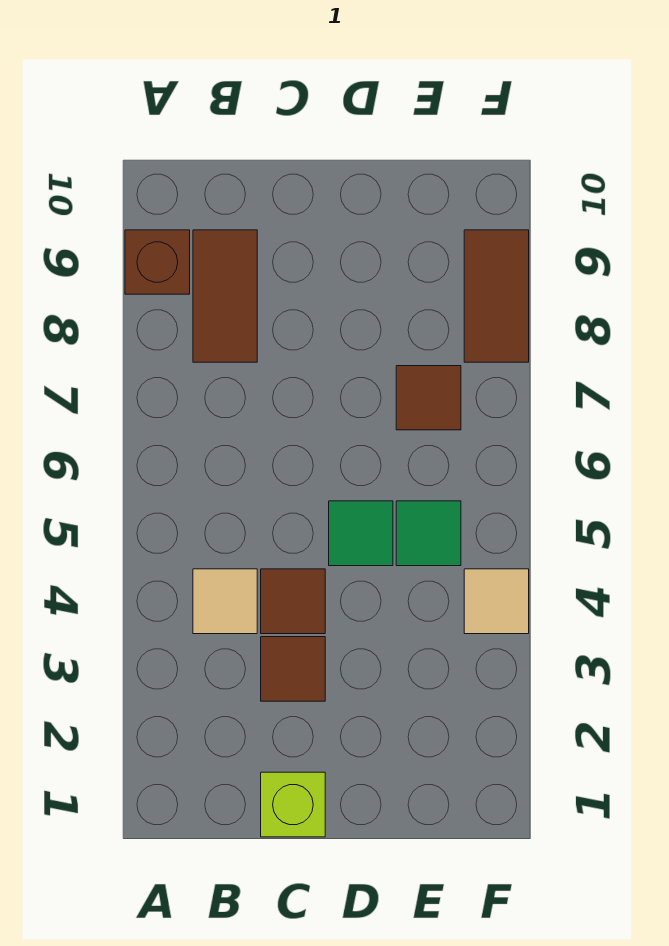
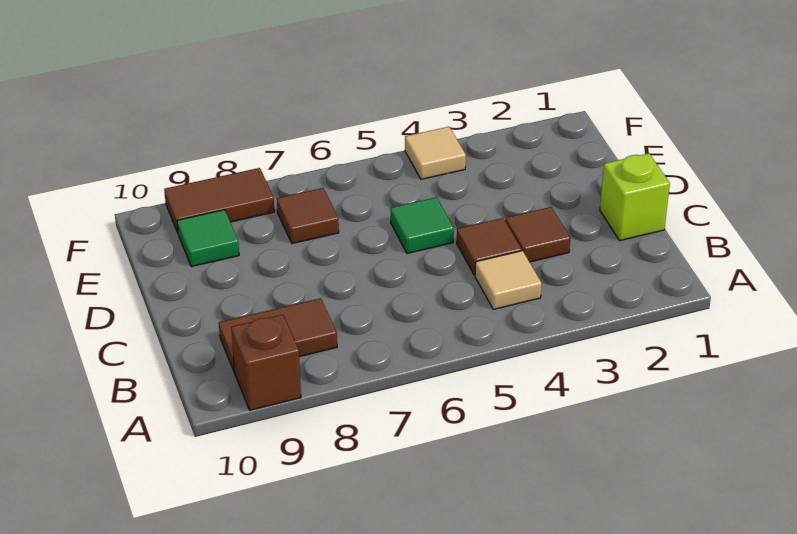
green 1x1 tile [396,501,461,566] -> green 1x1 tile moved to [177,210,239,267]

